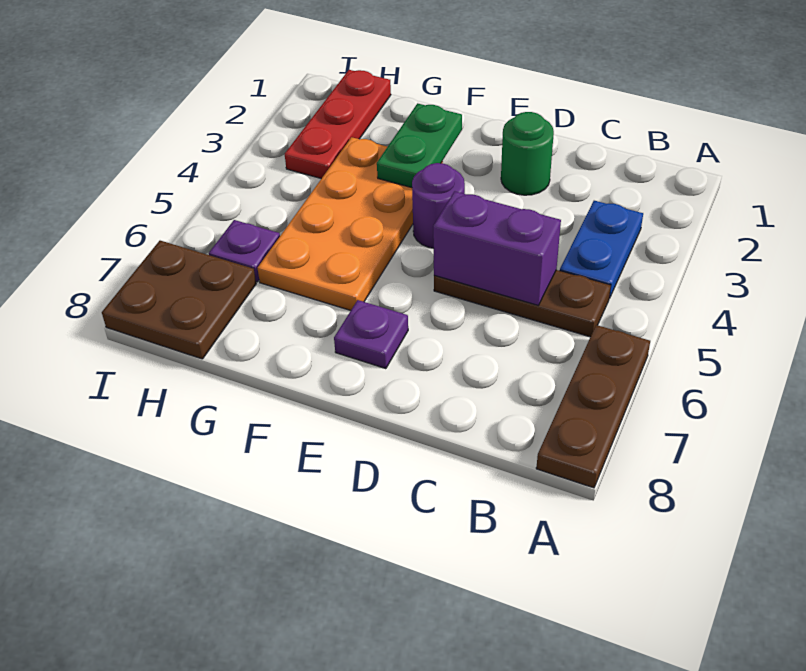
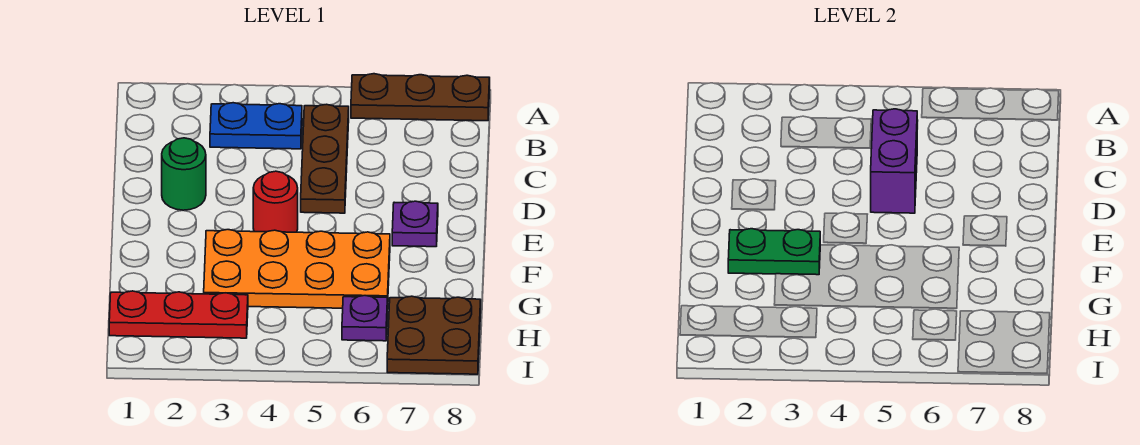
purple 1x1 round brick [412,163,465,248] -> red 1x1 round brick [253,171,298,232]

